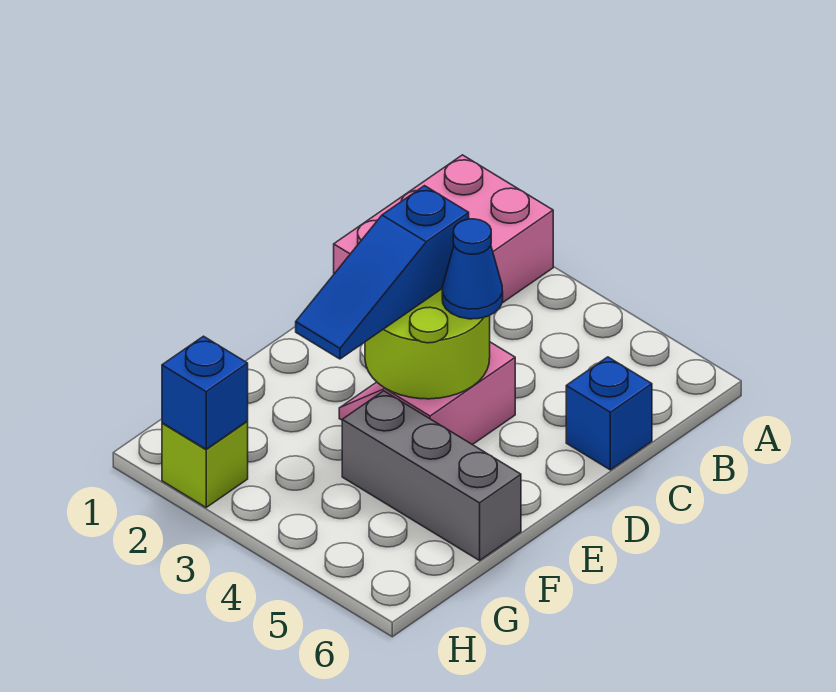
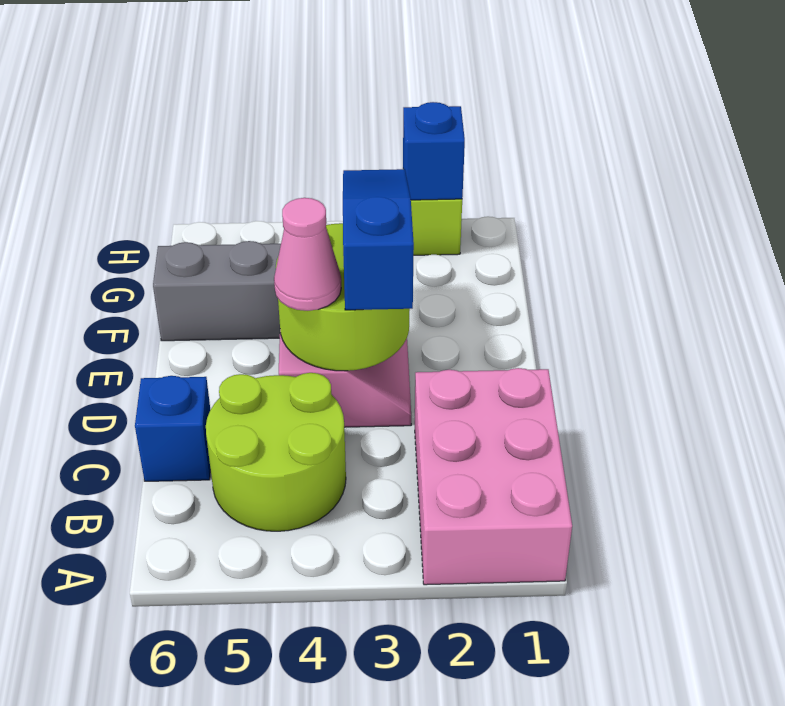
none -> lime 2x2 round brick [206,373,346,531]
blue 1x1 cone [442,219,503,319] -> pink 1x1 cone [274,198,341,311]

